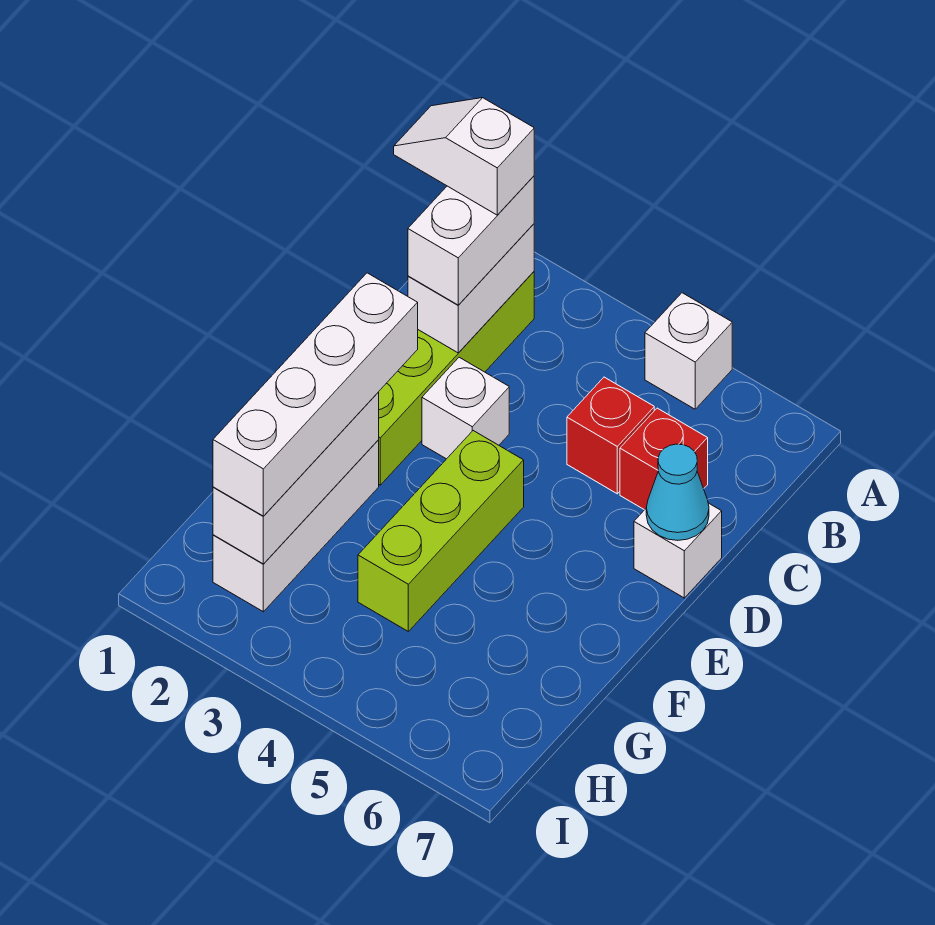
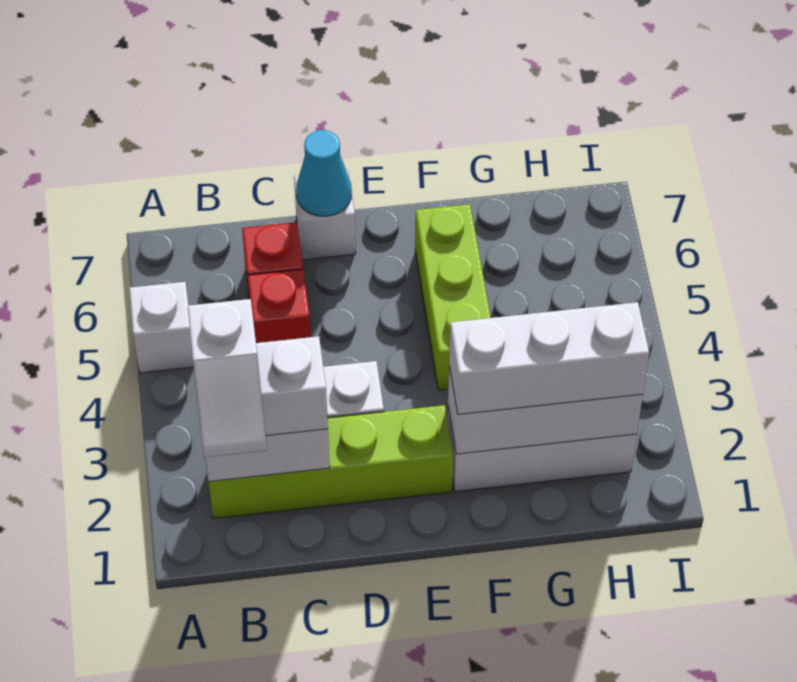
white 1x4 brick [213,273,418,516] -> white 1x3 brick [449,302,649,414]
lime 1x3 brick [358,431,524,631] -> lime 1x3 brick turned to [415,204,491,390]

